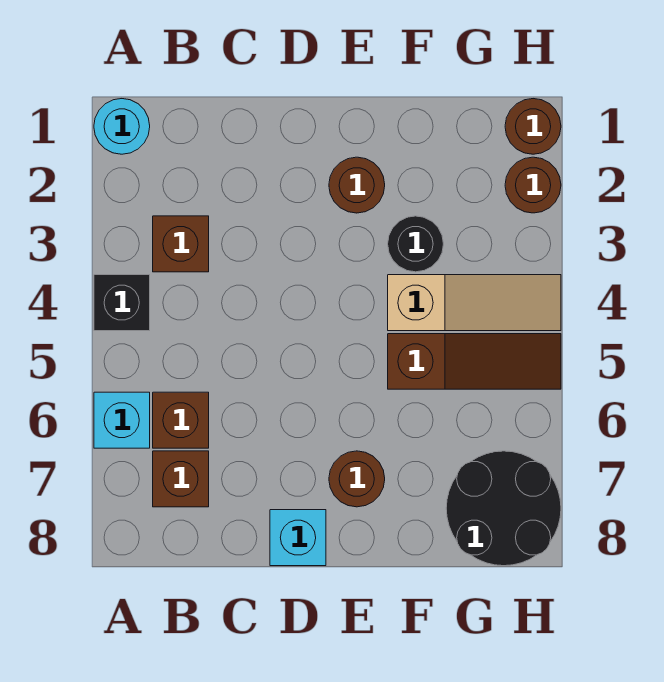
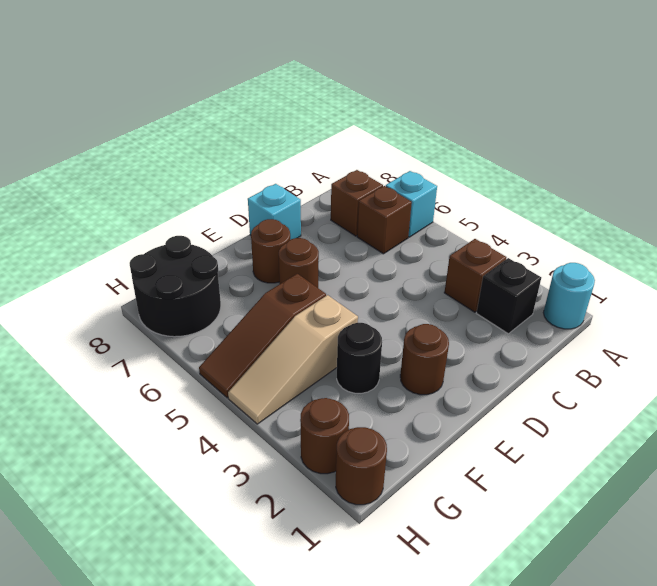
black 1x1 brick [94,275,150,331] -> black 1x1 brick moved to [477,258,541,334]
none -> brown 1x1 round brick [279,238,319,288]

